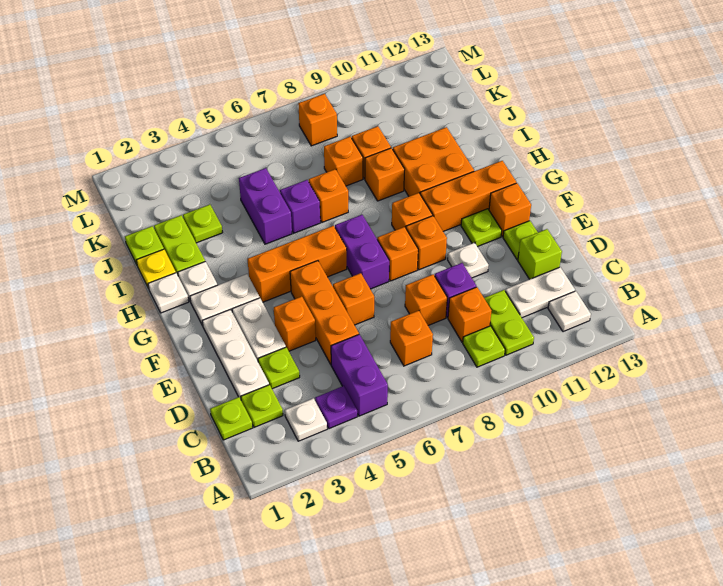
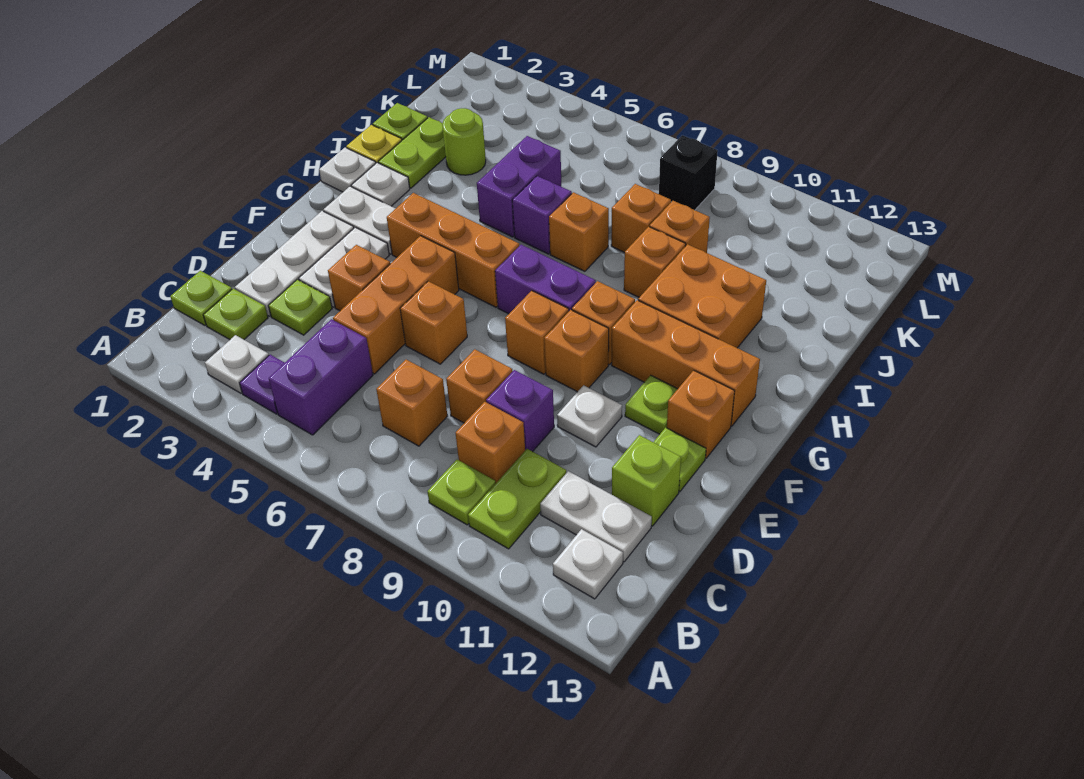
purple 1x2 brick [335,215,389,289] -> purple 1x2 brick turned to [495,244,596,314]
lime 1x1 plate [183,205,223,243] -> lime 1x1 round brick [442,108,486,175]
orange 1x1 brick [298,94,337,146] -> black 1x1 brick [659,135,718,210]

